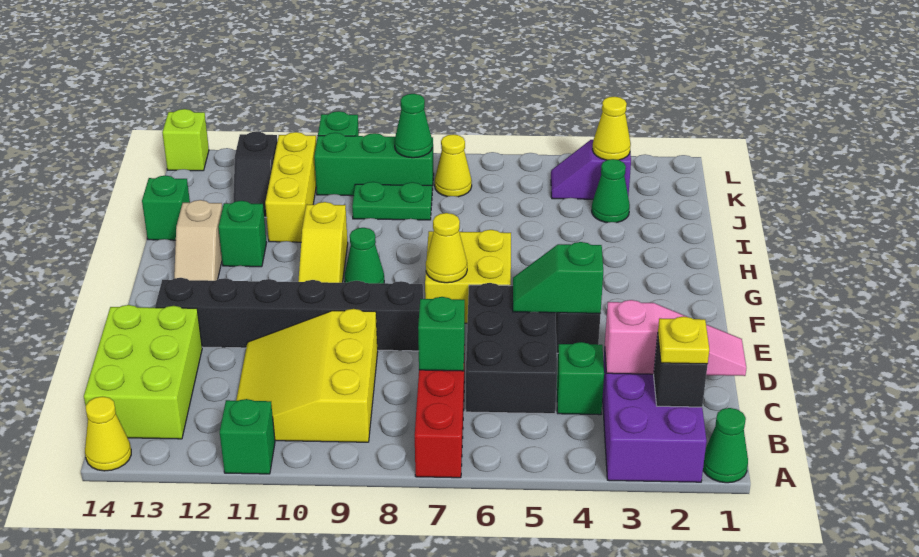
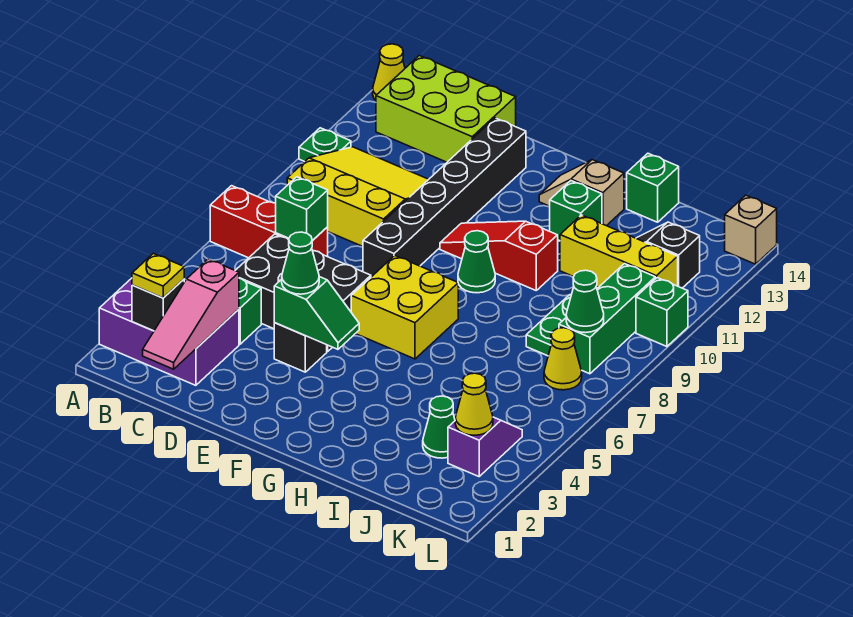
green 1x1 cone [703,408,748,483] -> green 1x1 cone moved to [282,232,319,294]
green 1x1 brick [220,399,275,474] -> green 1x1 plate [299,128,351,162]
green 1x2 slope [513,242,603,313] -> green 1x2 slope turned to [274,277,359,349]
yellow 1x1 cone [426,213,467,283] -> none
yellow 1x3 slope [298,202,348,283] -> red 1x3 slope [440,221,558,290]
lime 1x1 brick [162,109,209,171] -> tan 1x1 brick [725,195,777,264]

